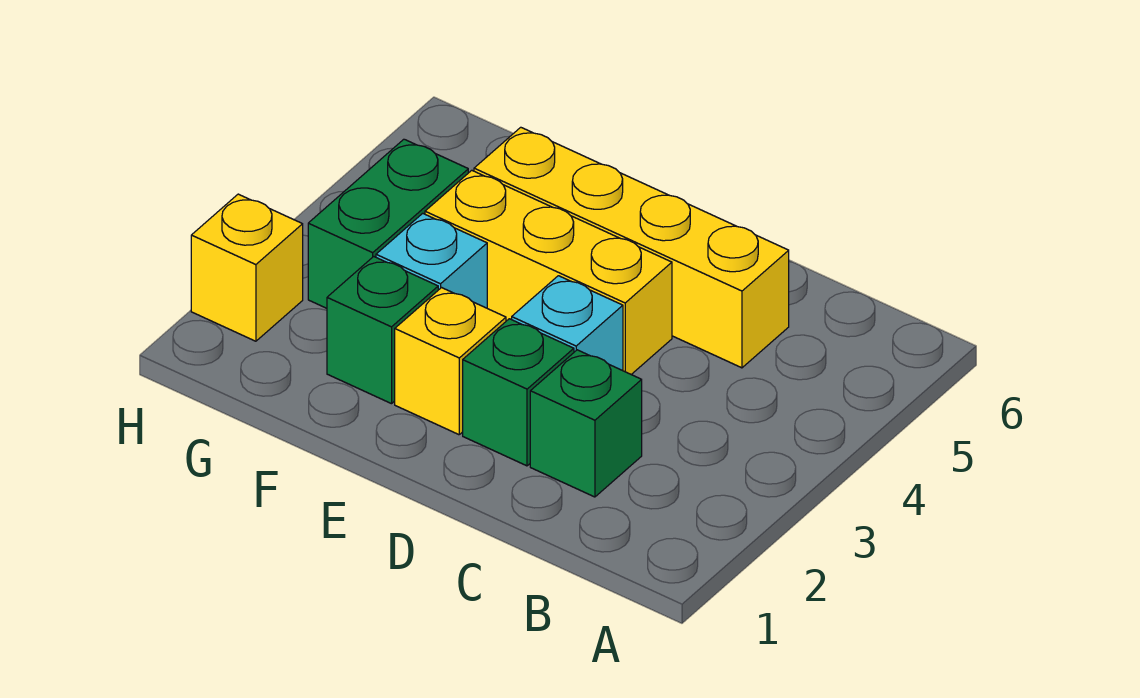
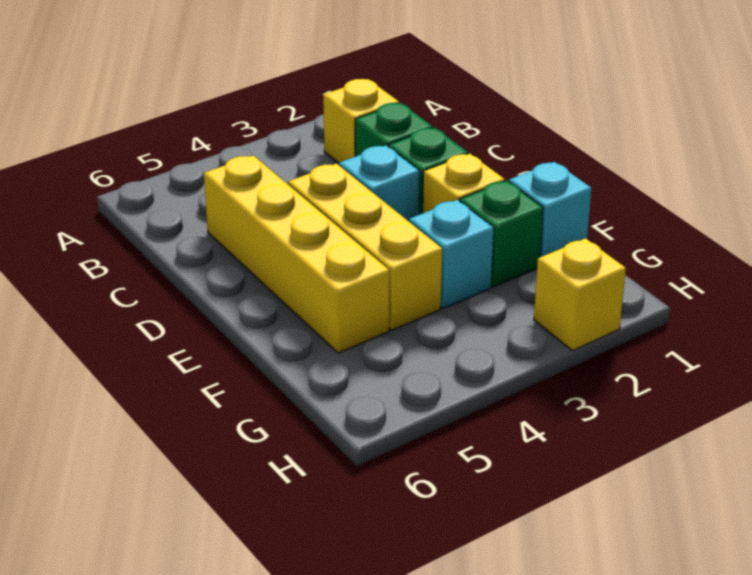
none -> yellow 1x1 brick [323,79,399,163]
none -> cyan 1x1 brick [509,162,591,257]
green 1x2 brick [308,139,468,308] -> none

